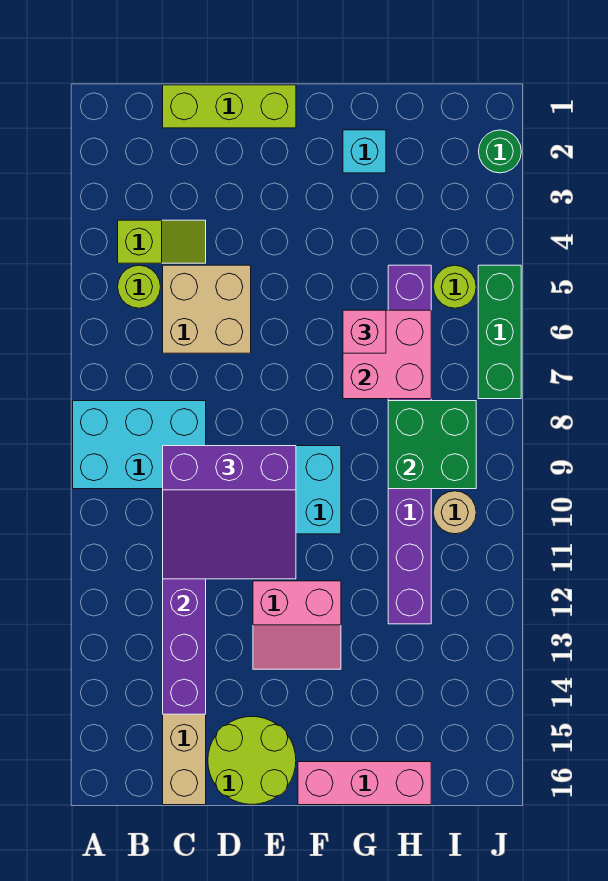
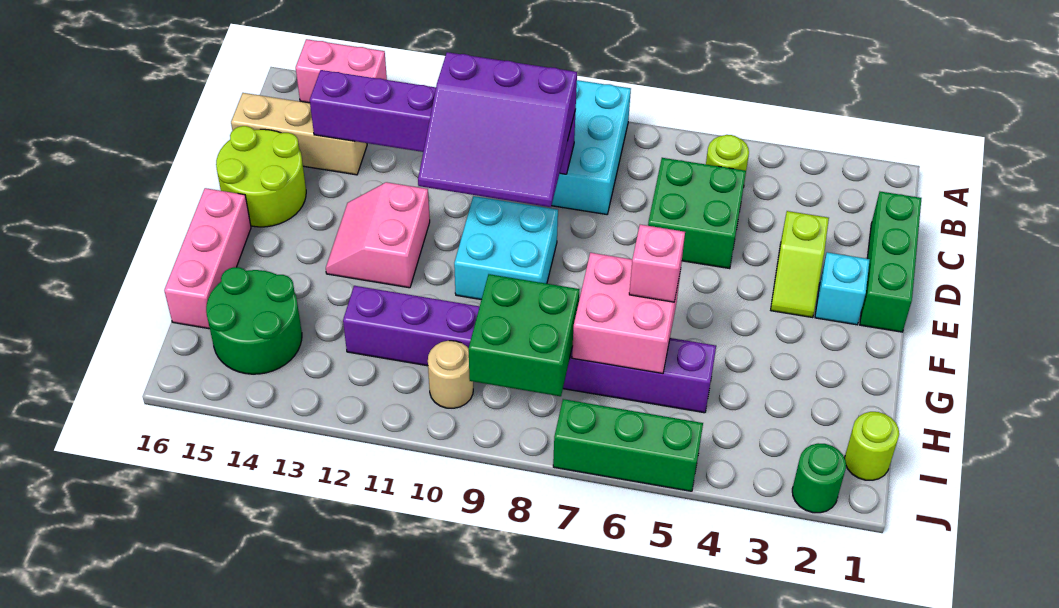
none -> pink 1x2 brick [296,39,387,103]
lime 1x2 slope [118,220,206,263] -> lime 1x2 slope moved to [771,211,829,318]
lime 1x3 brick [163,85,296,128] -> green 1x3 brick [860,192,922,332]
tan 2x2 brick [163,265,251,353] -> green 2x2 brick [648,158,746,269]
purple 3x3 slope [163,446,296,579] -> purple 3x3 slope turned to [418,52,577,207]
cyan 1x1 brick [343,130,386,173] -> cyan 1x1 brick moved to [815,252,870,325]
none -> green 2x2 round brick [206,267,302,374]
lime 1x1 round brick [433,265,476,308] -> lime 1x1 round brick moved to [845,412,899,480]

